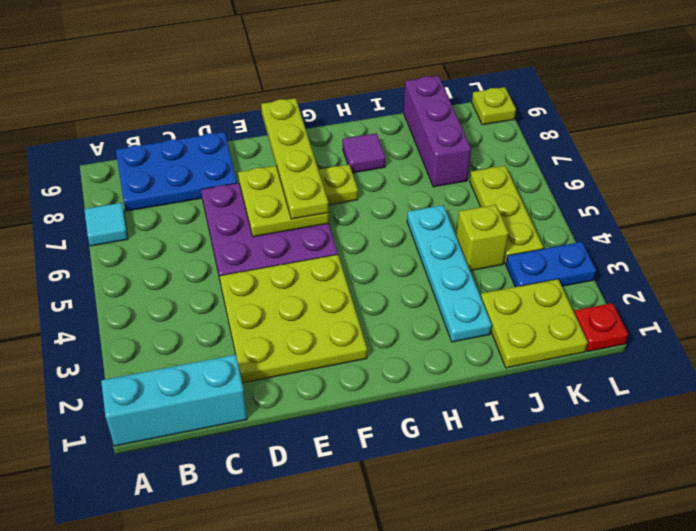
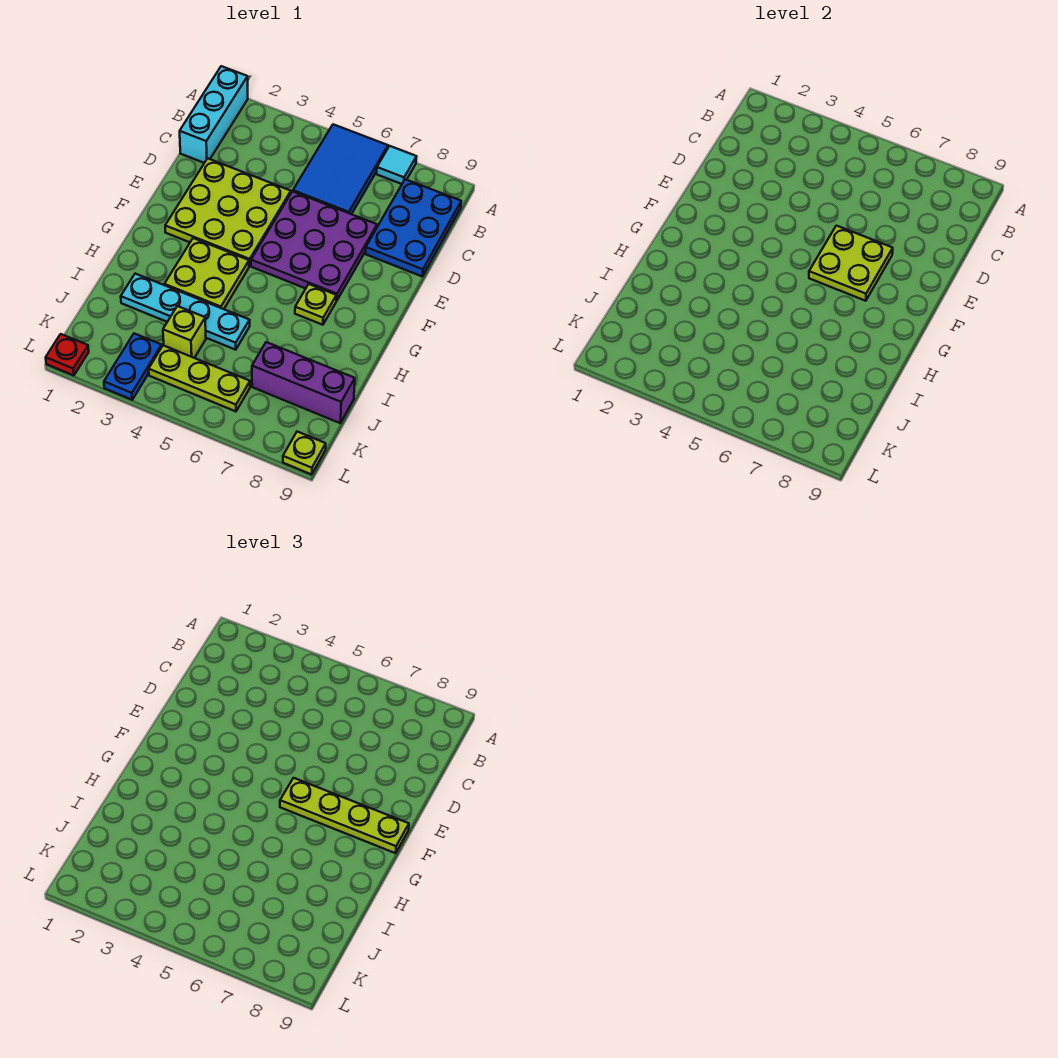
none -> blue 2x3 tile [293,124,388,214]
purple 1x1 tile [342,133,385,173] -> none
lime 2x2 plate [481,279,588,368] -> lime 2x2 plate moved to [164,238,249,309]

